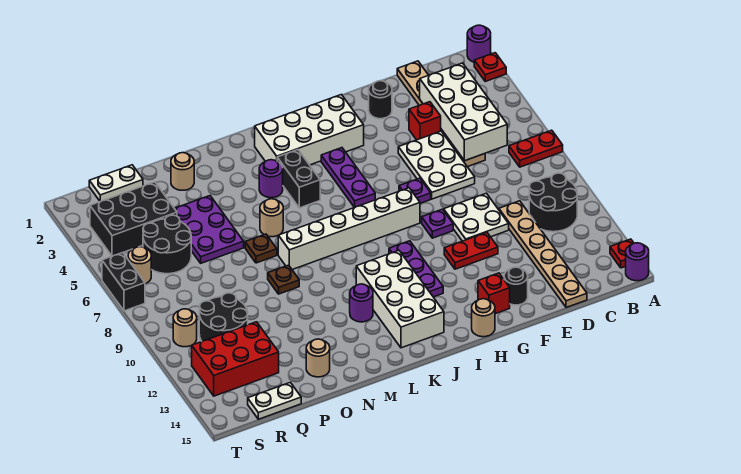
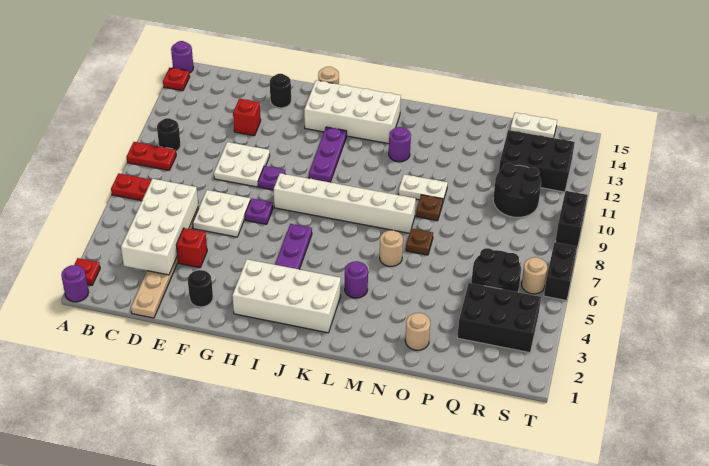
black 2x2 round brick [529,173,577,232] -> black 1x1 round brick [157,118,181,151]
tan 1x6 plate [499,201,587,308] -> none
white 2x3 plate [398,131,475,199] -> white 2x2 plate [193,190,250,237]
red 1x2 plate [444,233,498,269] -> red 1x2 plate moved to [127,142,176,170]
red 1x1 brick [478,273,510,314] -> red 1x1 brick moved to [233,99,261,136]
white 2x4 brick [356,251,444,348] -> white 2x4 brick turned to [304,80,401,144]
black 1x2 brick [277,150,320,208] -> black 1x2 brick moved to [555,191,588,247]
purple 2x3 plate [174,196,244,263] -> none
tan 1x1 round brick [306,339,330,377] -> none
white 1x2 plate [89,165,143,202] -> white 1x2 plate moved to [399,174,448,201]
red 2x3 brick [192,322,279,396] -> black 2x3 brick [499,130,575,192]
tan 1x1 round brick [173,309,197,347] -> none

